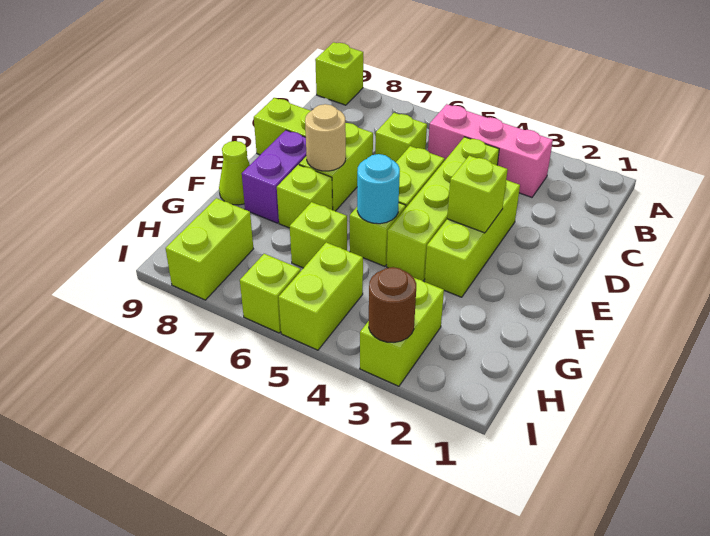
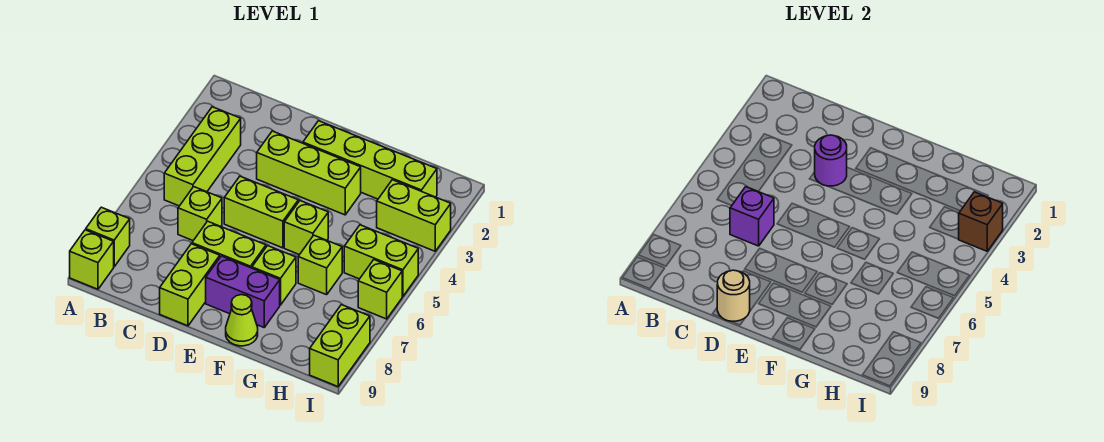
pink 1x3 brick [428,104,553,197] -> lime 1x3 brick [164,107,241,206]
lime 1x4 brick [387,137,499,281] -> lime 1x4 brick moved to [303,121,437,199]
none -> purple 1x1 brick [730,187,774,246]
none -> purple 1x1 round brick [815,135,847,186]
lime 1x1 brick [447,156,508,233] -> lime 1x1 brick moved to [86,207,130,267]
tan 1x1 round brick [305,104,346,171] -> tan 1x1 round brick moved to [717,270,750,321]
cyan 1x1 round brick [357,154,400,224] -> none
lime 1x2 brick [166,198,253,300] -> lime 1x2 brick turned to [310,305,370,387]
brown 1x1 round brick [369,267,416,342] -> brown 1x1 brick [959,192,1003,251]

